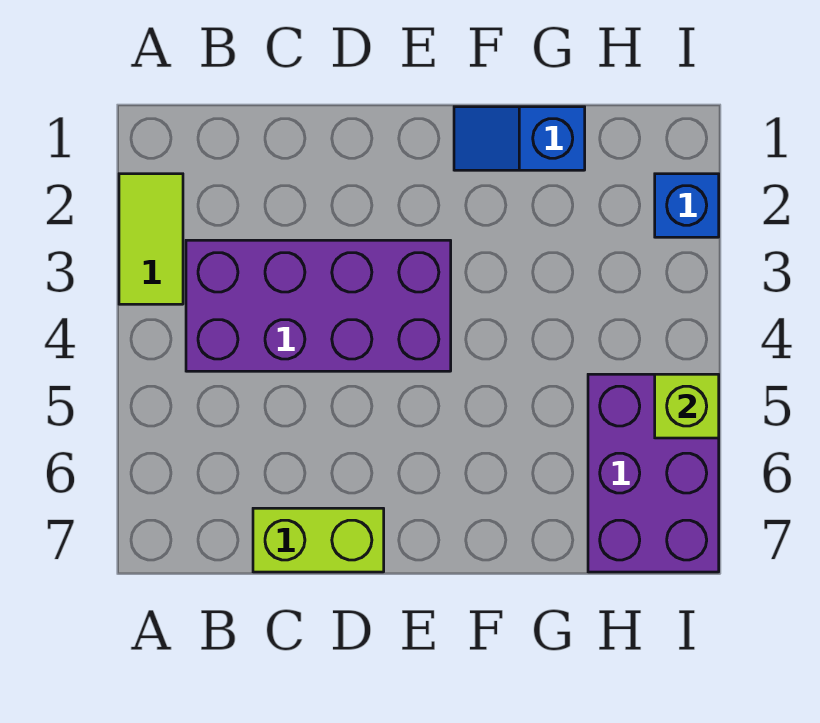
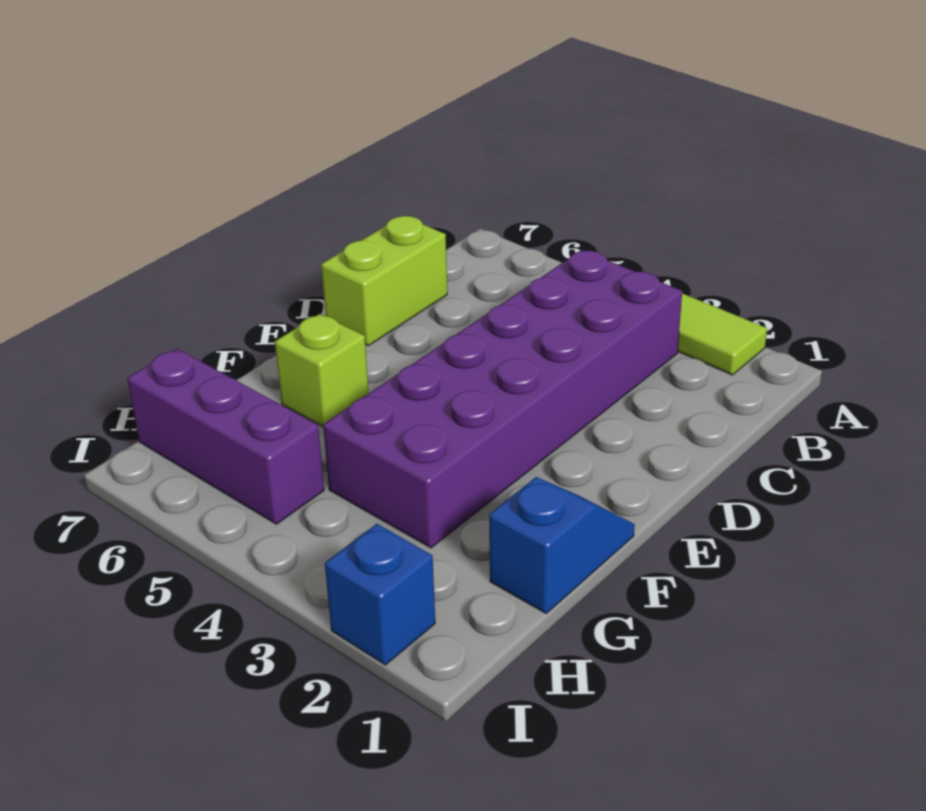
purple 2x4 brick [186,240,451,371] -> purple 2x6 brick [323,250,682,548]
purple 2x3 brick [588,374,719,572] -> purple 1x3 brick [127,349,324,524]
lime 1x1 brick [655,374,719,438] -> lime 1x1 brick moved to [275,314,369,427]

